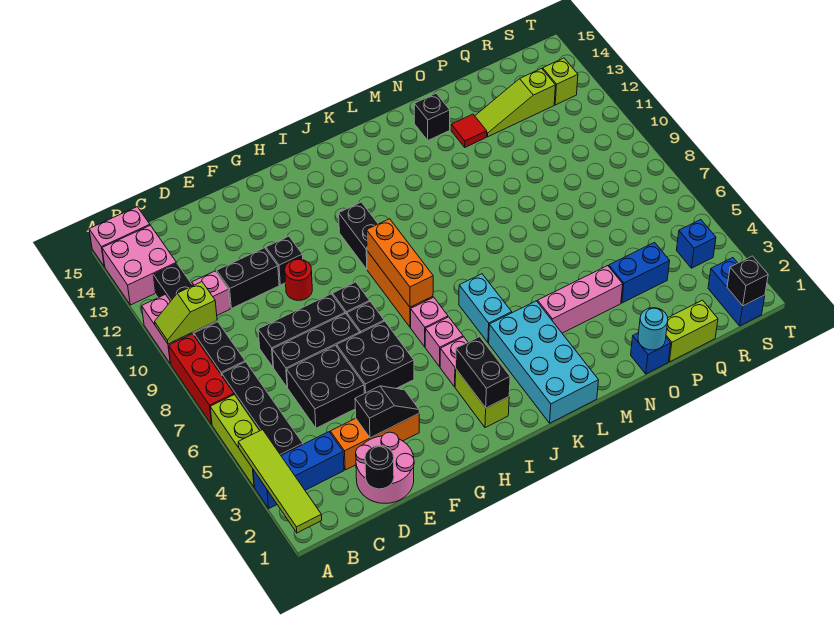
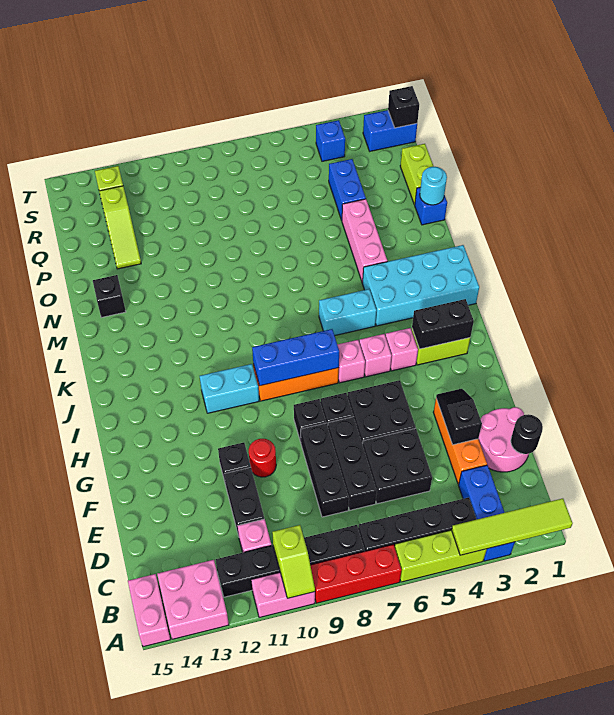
orange 1x3 brick [367,219,433,307] -> blue 1x3 brick [252,329,339,386]
black 1x2 brick [339,202,378,269] -> cyan 1x2 brick [200,364,259,413]
red 1x1 tile [451,114,487,147] -> none

